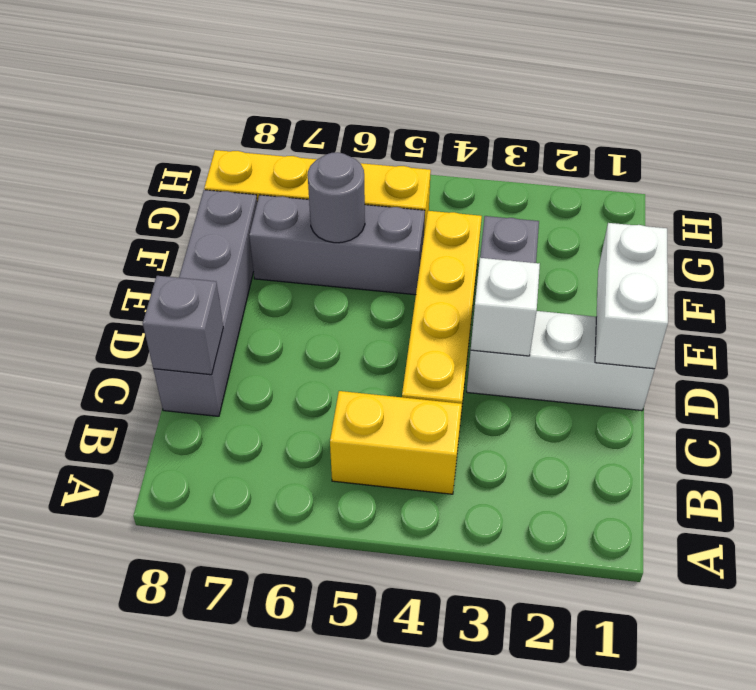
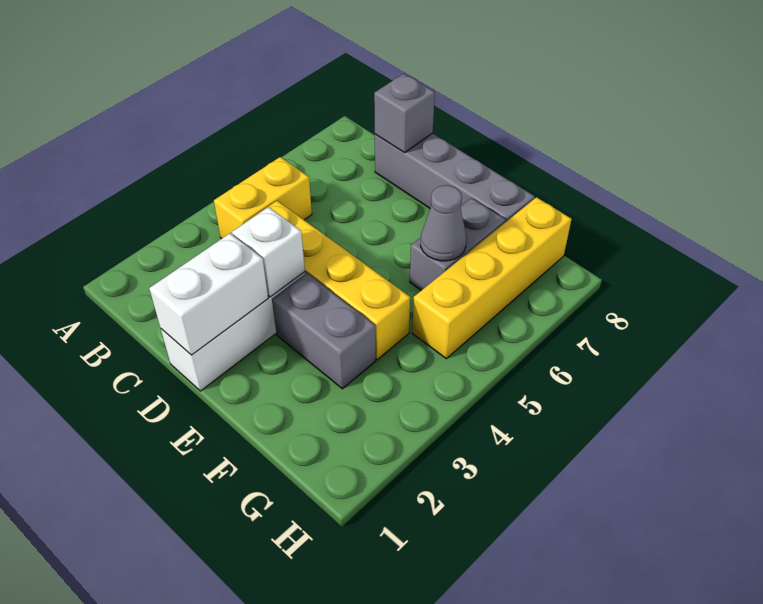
white 1x2 brick [595,223,668,369] -> white 1x2 brick turned to [149,233,268,355]
grey 1x3 brick [249,195,425,295] -> grey 1x2 brick [410,198,506,290]
grey 1x1 round brick [308,152,365,243] -> grey 1x1 cone [421,185,467,261]

